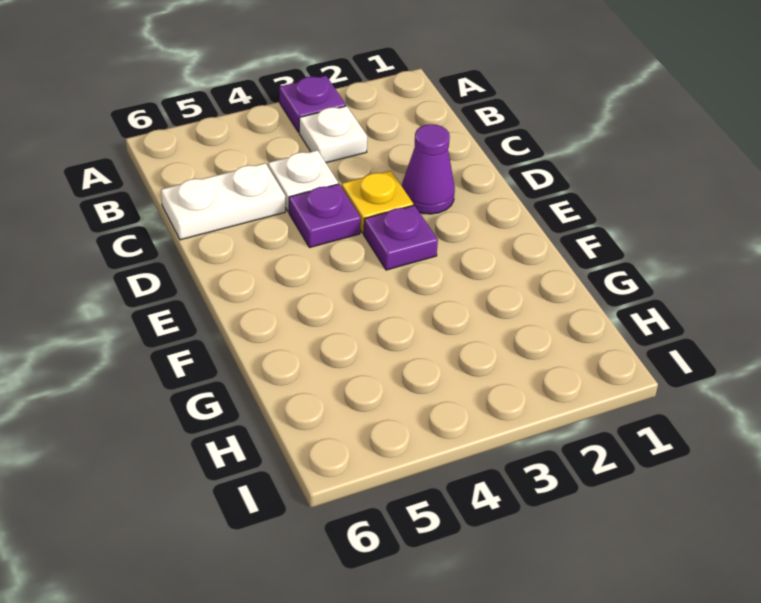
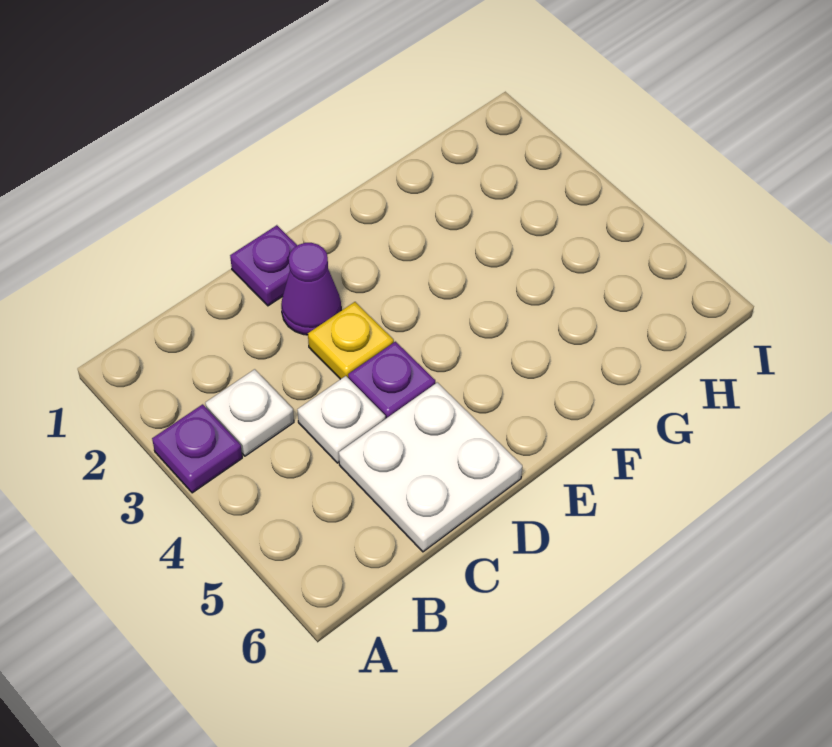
white 1x2 plate [161,163,285,240] -> white 2x2 plate [339,382,522,552]
purple 1x1 plate [364,205,438,270] -> purple 1x1 plate moved to [230,225,297,306]

